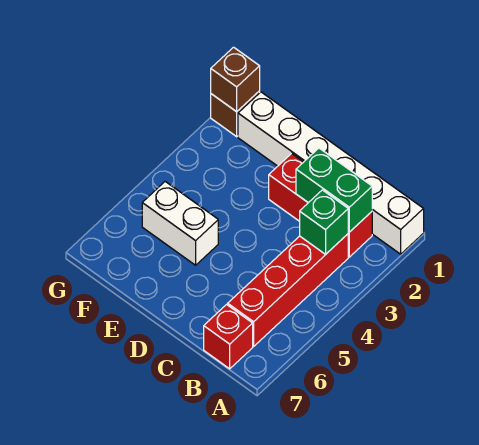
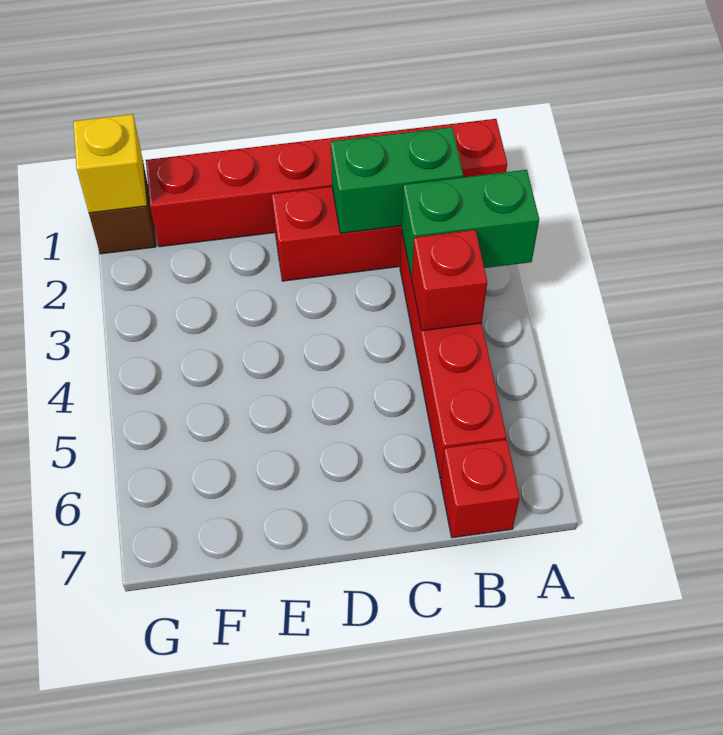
white 1x6 brick [238,92,424,254] -> red 1x6 brick [146,119,507,247]
green 1x1 brick [300,190,348,254] -> green 1x2 brick [402,170,539,277]
none -> red 1x1 brick [412,230,487,331]
white 1x2 brick [142,182,218,265] -> none
brown 1x1 brick [211,47,260,112] -> yellow 1x1 brick [73,114,147,213]

